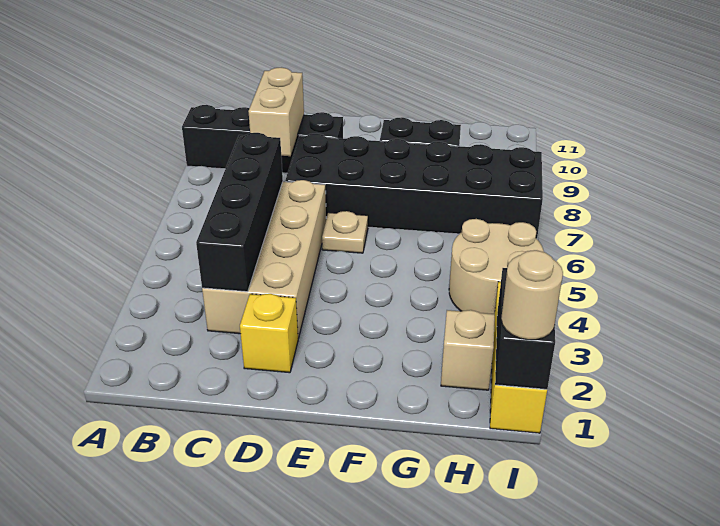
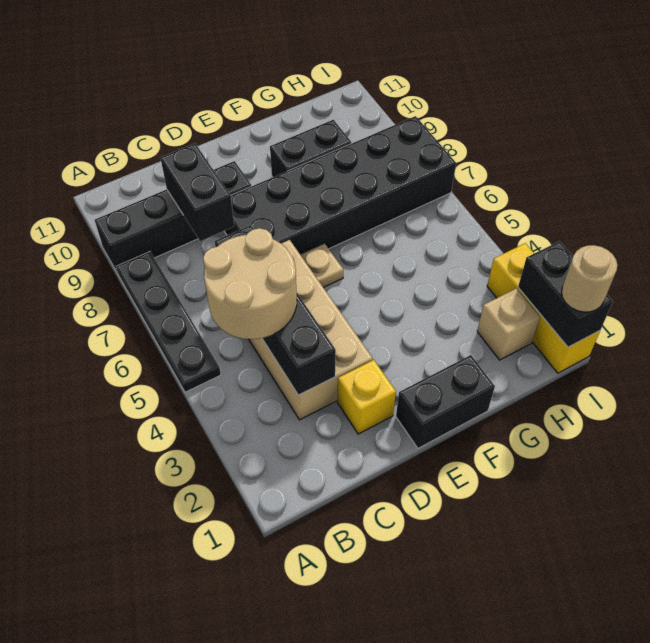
none -> black 1x4 plate [116,252,221,392]
tan 1x2 brick [248,67,304,156] -> black 1x2 brick [161,143,234,241]
none -> black 1x2 brick [396,355,495,448]
tan 2x2 round brick [449,219,544,314] -> tan 2x2 round brick moved to [203,228,297,339]

